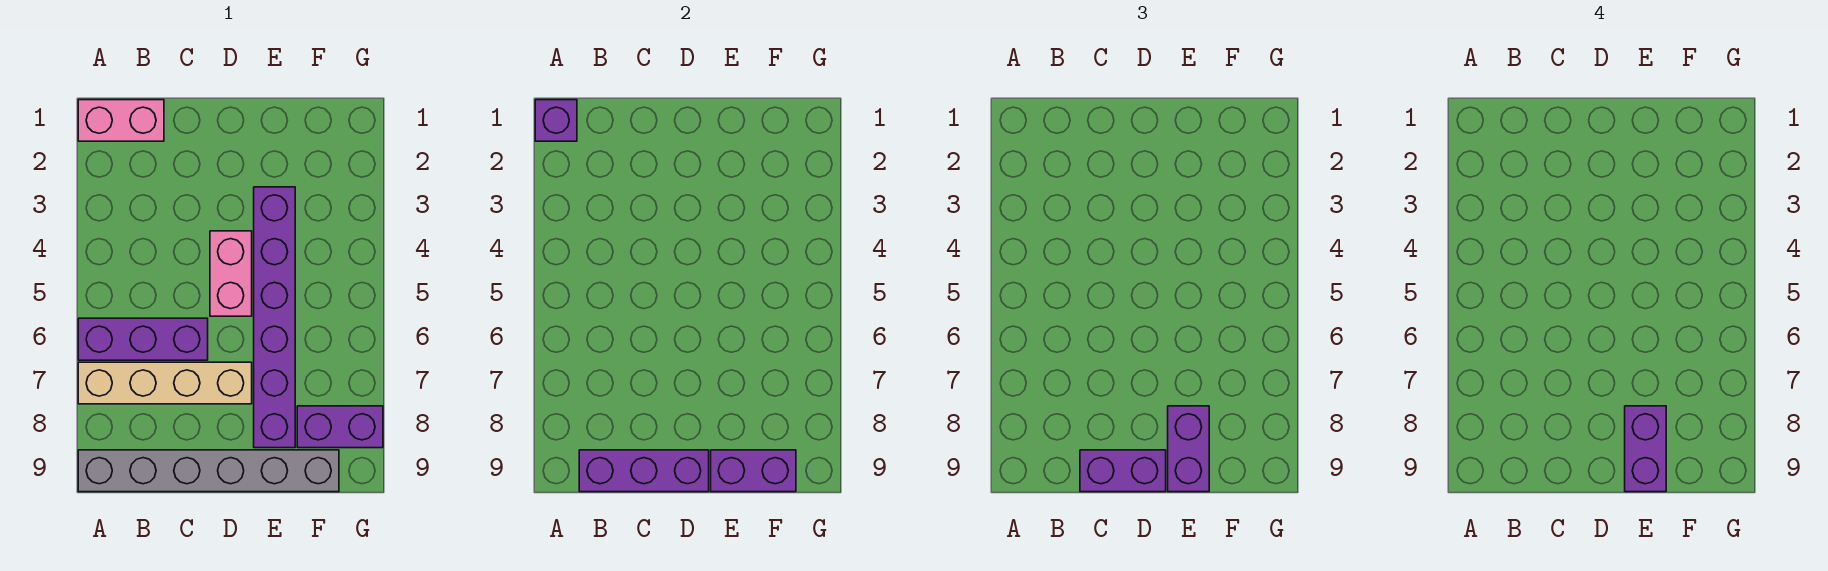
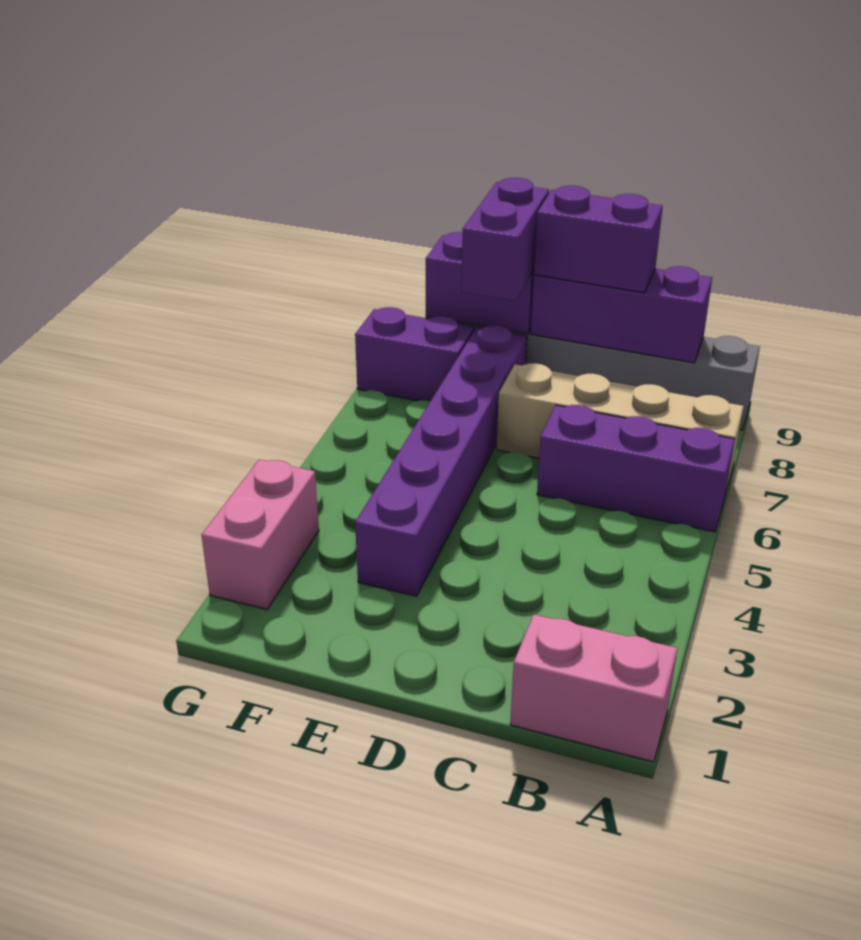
purple 1x1 brick [535,100,577,141] -> none
pink 1x2 brick [210,231,252,316] -> pink 1x2 brick moved to [202,459,319,609]
purple 1x2 brick [1625,406,1666,492] -> none

